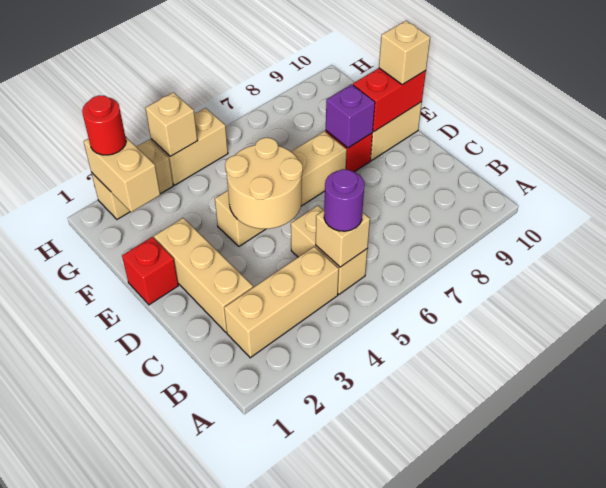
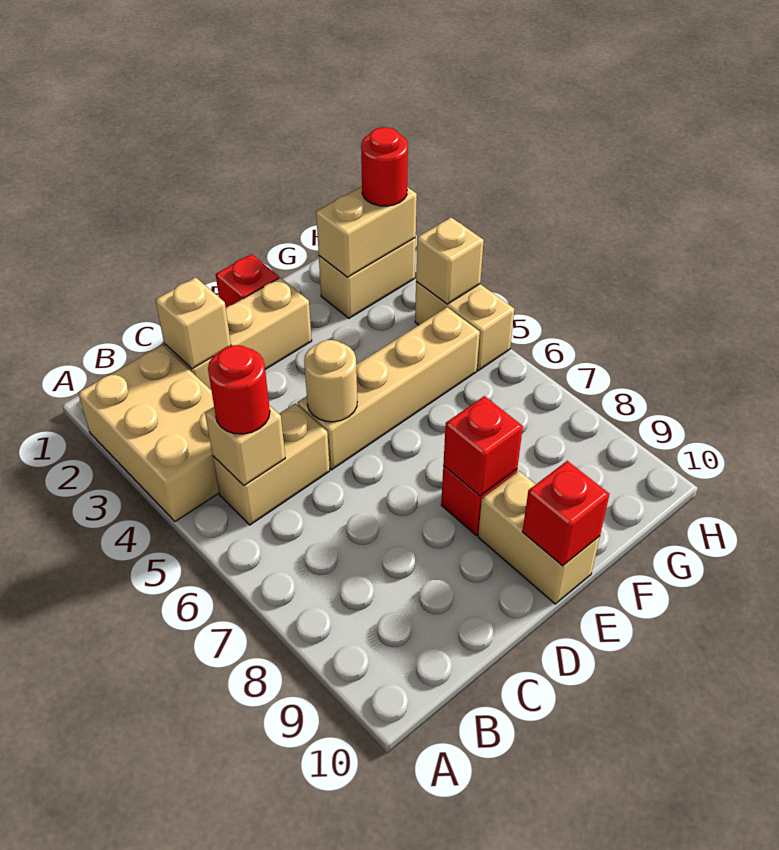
tan 1x3 brick [224,247,339,358] -> tan 2x3 brick [78,345,219,522]
purple 1x1 round brick [324,169,364,231] -> red 1x1 round brick [208,345,270,434]
tan 2x2 round brick [225,138,303,229] -> tan 1x1 round brick [304,340,357,422]
tan 1x4 brick [215,131,347,246] -> tan 1x4 brick turned to [297,307,480,470]
purple 1x1 brick [326,84,375,148] -> red 1x1 brick [443,396,523,496]
red 1x2 brick [353,68,426,132] -> red 1x1 brick [522,461,609,566]
tan 1x1 brick [379,21,430,85] -> tan 1x1 brick moved to [155,277,231,369]
tan 1x2 brick [91,139,173,219] -> tan 1x2 brick turned to [319,238,416,318]

